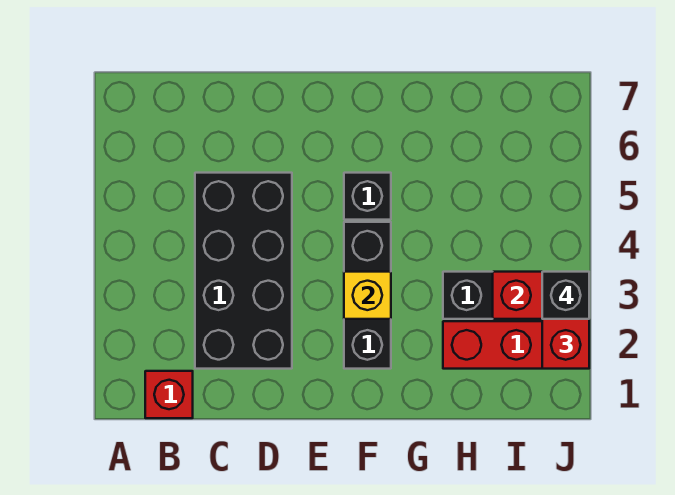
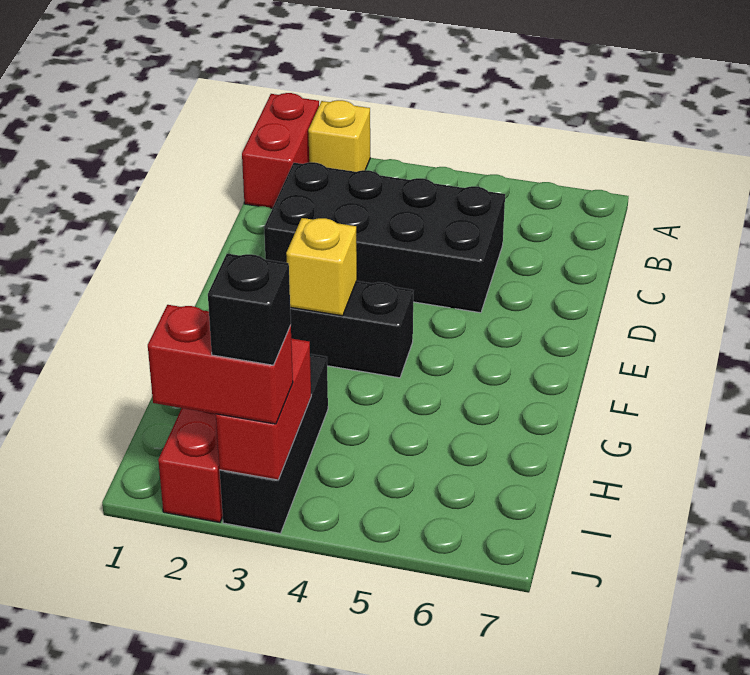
none -> yellow 1x1 brick [308,100,370,172]
red 1x1 brick [145,371,193,418] -> red 1x2 brick [242,93,319,208]
black 1x1 brick [344,173,391,220] -> none

